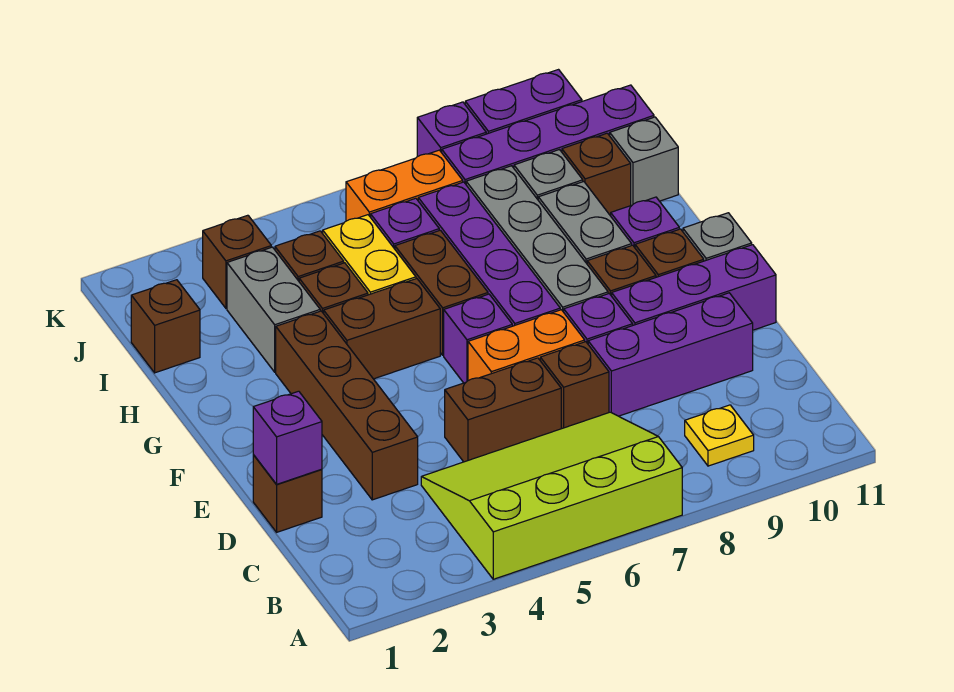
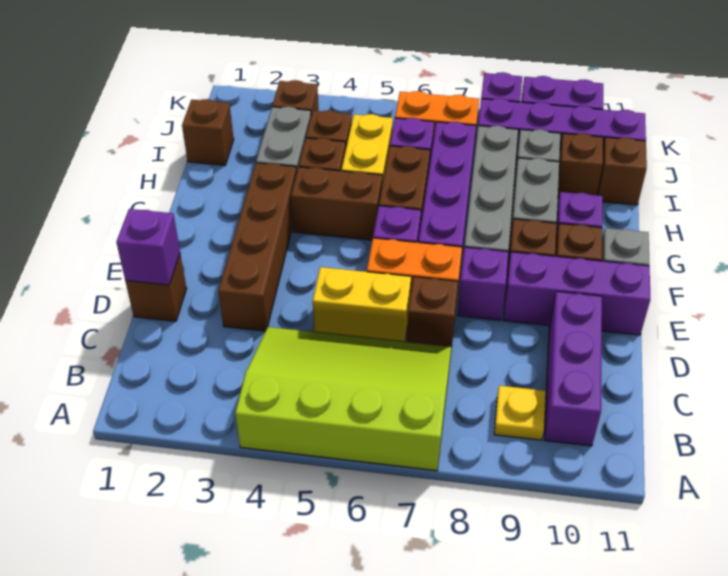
brown 1x2 brick [445,358,561,462] -> yellow 1x2 brick [313,267,411,342]
purple 1x3 brick [588,293,753,416] -> purple 1x3 brick turned to [544,291,602,446]
grey 1x1 brick [610,117,678,205] -> brown 1x1 brick [597,137,647,205]

